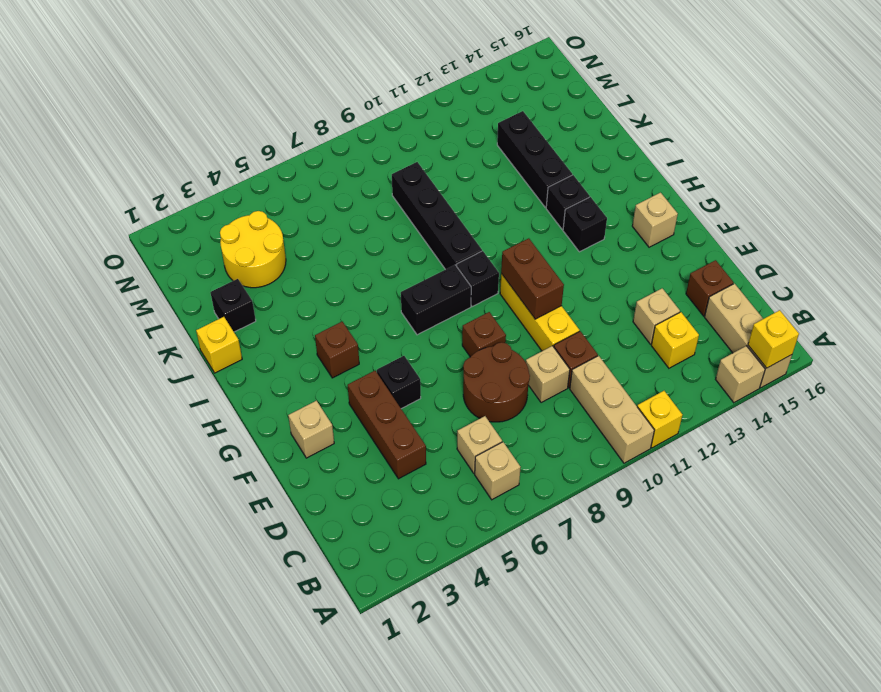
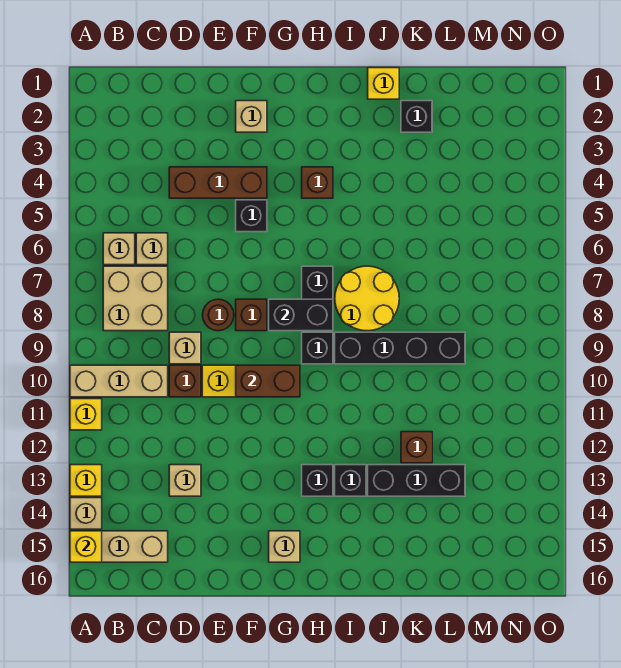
none -> tan 2x2 brick [103,266,168,331]
yellow 1x1 brick [651,312,699,368] -> yellow 1x1 brick moved to [70,465,102,496]
brown 2x2 round brick [463,342,530,422] -> brown 1x1 round brick [202,299,234,331]
brown 1x1 brick [686,260,734,316] -> brown 1x1 brick moved to [401,432,432,463]
none -> black 1x2 brick [269,299,333,331]
yellow 2x2 round brick [220,211,286,288] -> yellow 2x2 round brick moved to [335,266,399,331]

